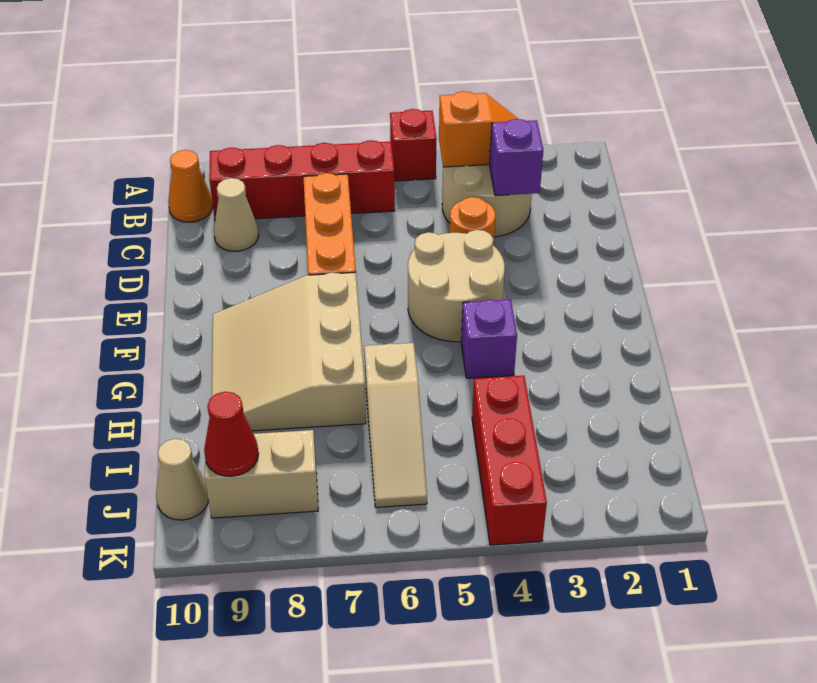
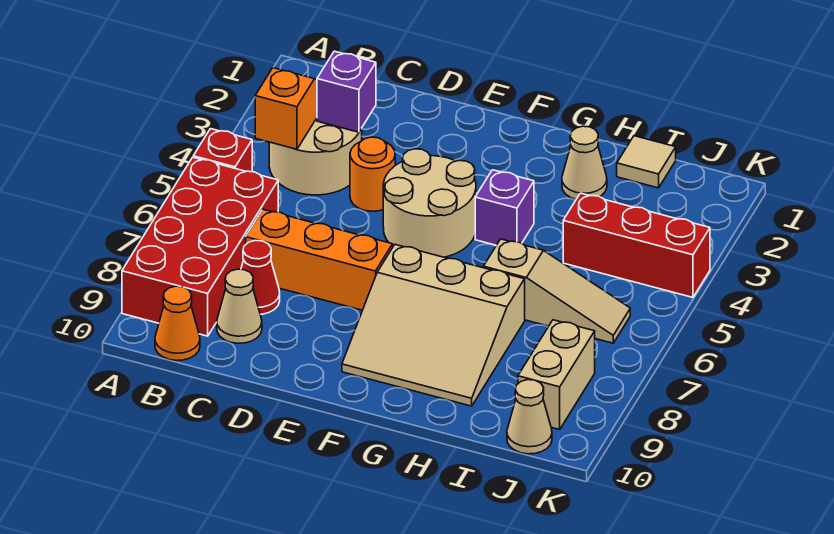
red 1x4 brick [209,140,395,219] -> red 2x4 brick [122,157,278,336]
none -> tan 1x1 cone [562,126,607,199]
none -> tan 1x1 tile [617,136,676,188]
red 1x1 cone [204,392,259,476] -> red 1x1 cone moved to [241,240,280,314]

